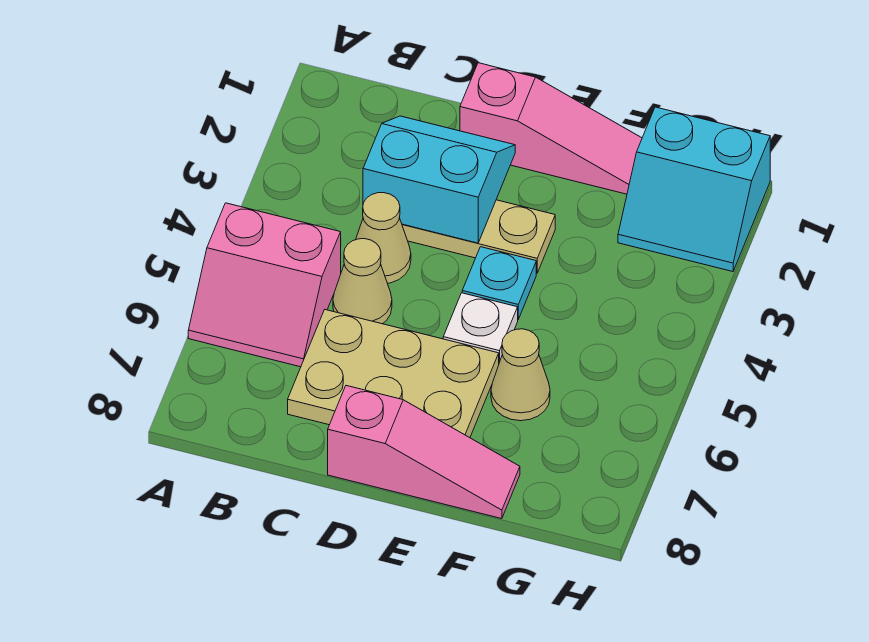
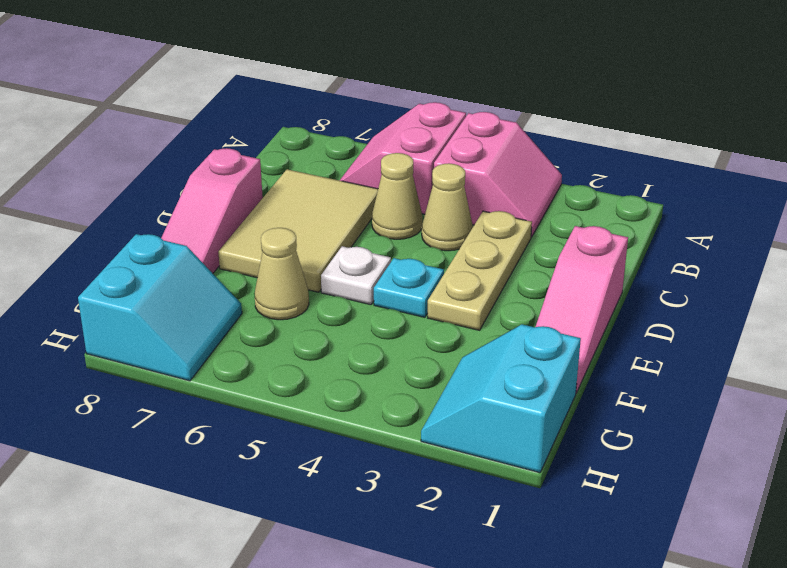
none -> pink 2x2 slope [434,112,562,237]
cyan 2x2 slope [363,116,515,243] -> cyan 2x2 slope moved to [78,234,242,381]
tan 2x3 plate [288,310,499,438] -> tan 2x3 tile [218,169,378,292]

